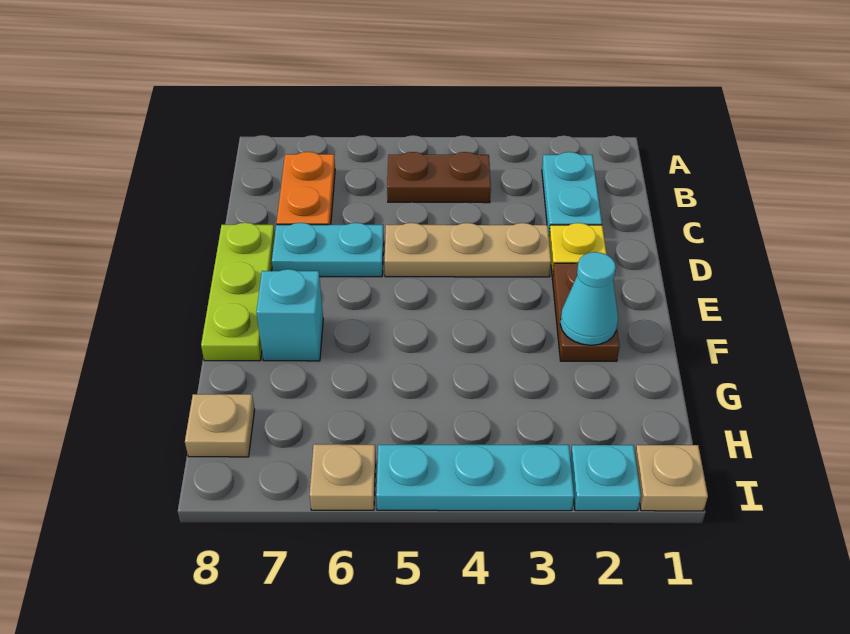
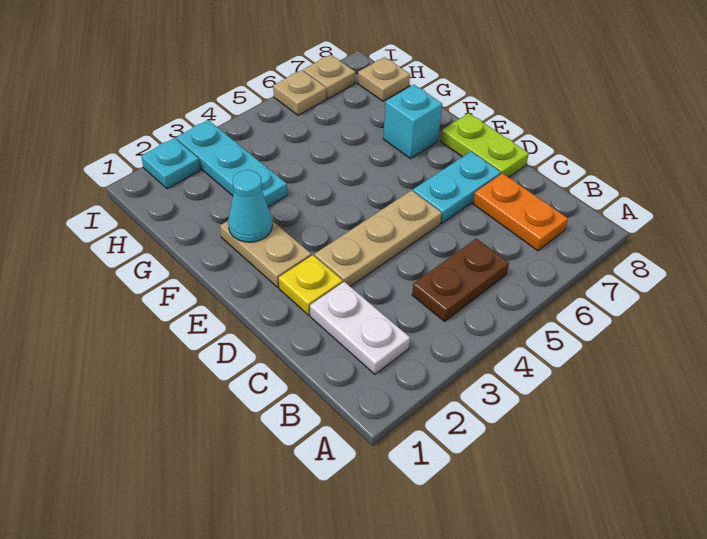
cyan 1x2 plate [542,152,602,234] -> white 1x2 plate [310,282,410,374]
lime 1x3 plate [201,223,275,361] -> lime 1x2 plate [441,113,529,177]
brown 1x2 plate [552,263,620,361] -> tan 1x2 plate [220,221,311,287]
tan 1x1 plate [635,445,708,511] -> tan 1x1 plate moved to [303,55,355,99]
cyan 1x3 plate [376,445,574,511] -> cyan 1x3 plate turned to [176,120,287,207]

